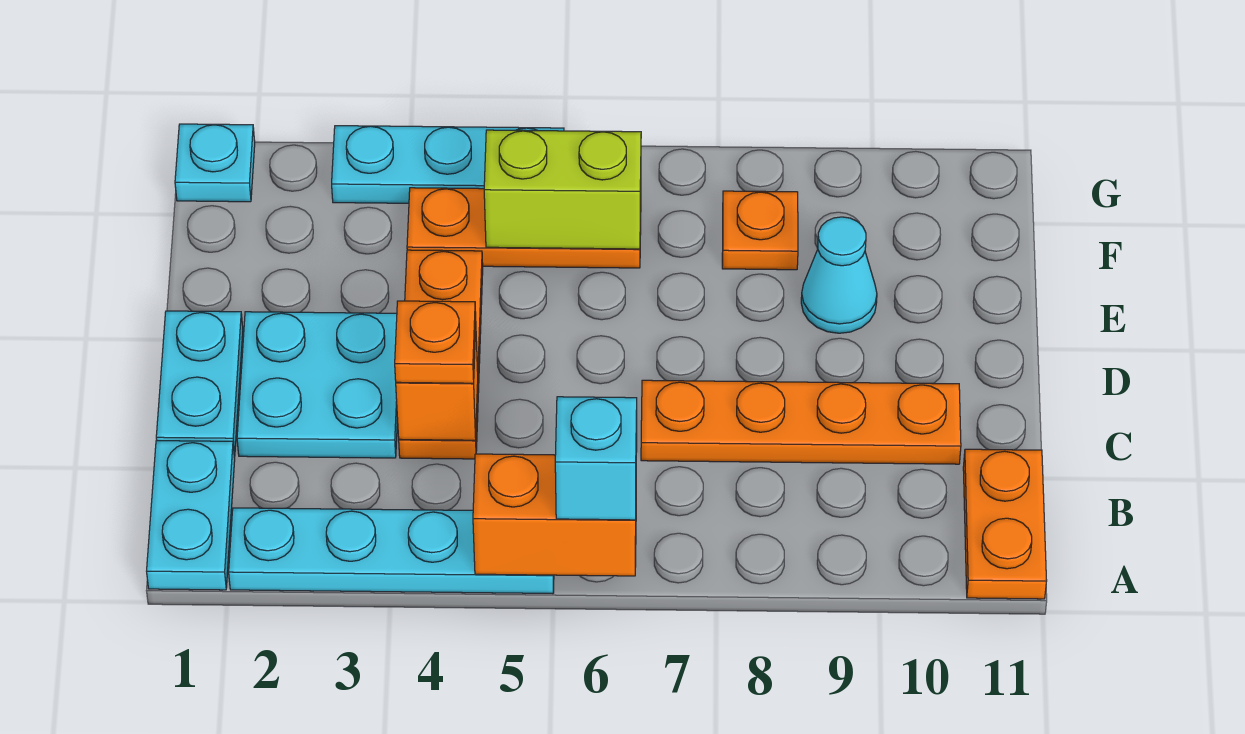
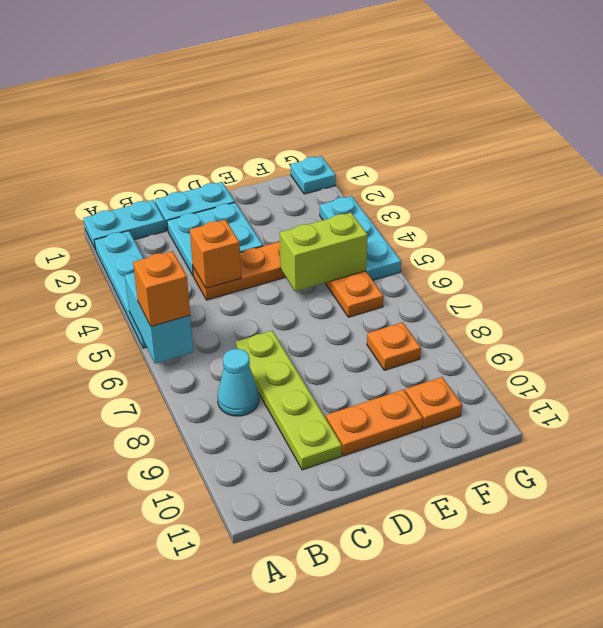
orange 1x2 brick [473,454,636,576] -> cyan 1x2 brick [125,273,193,364]
cyan 1x1 brick [555,397,637,520] -> orange 1x1 brick [133,251,190,326]
orange 1x2 plate [963,449,1047,599] -> orange 1x2 plate moved to [326,390,423,456]
orange 1x1 plate [395,301,476,383] -> orange 1x1 plate moved to [405,377,462,428]
orange 1x4 plate [641,380,961,464] -> lime 1x4 plate [236,331,342,470]
cyan 1x1 cone [801,217,877,333] -> cyan 1x1 cone moved to [217,349,259,416]
lime 1x2 brick [484,130,641,249] -> lime 1x2 brick turned to [280,213,368,291]

